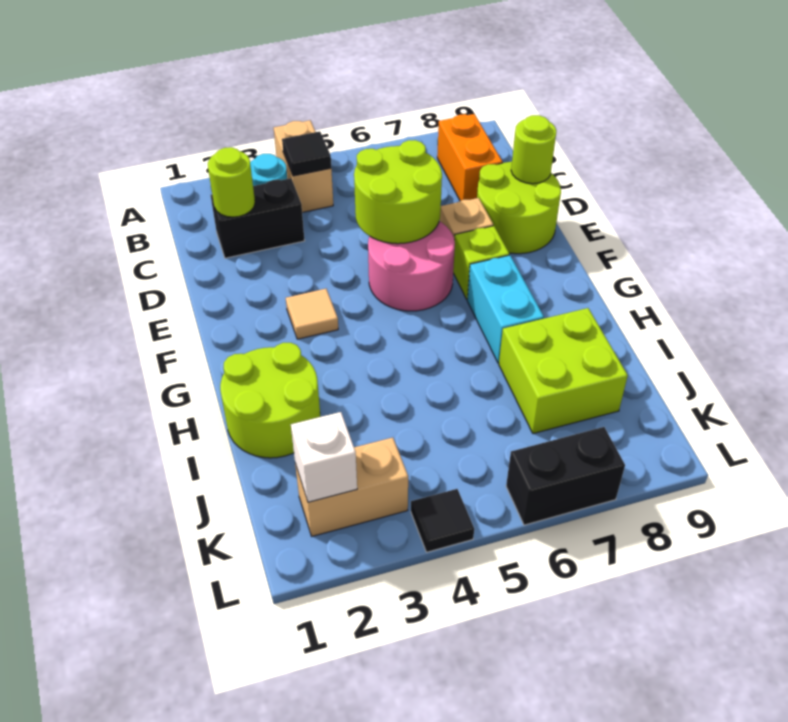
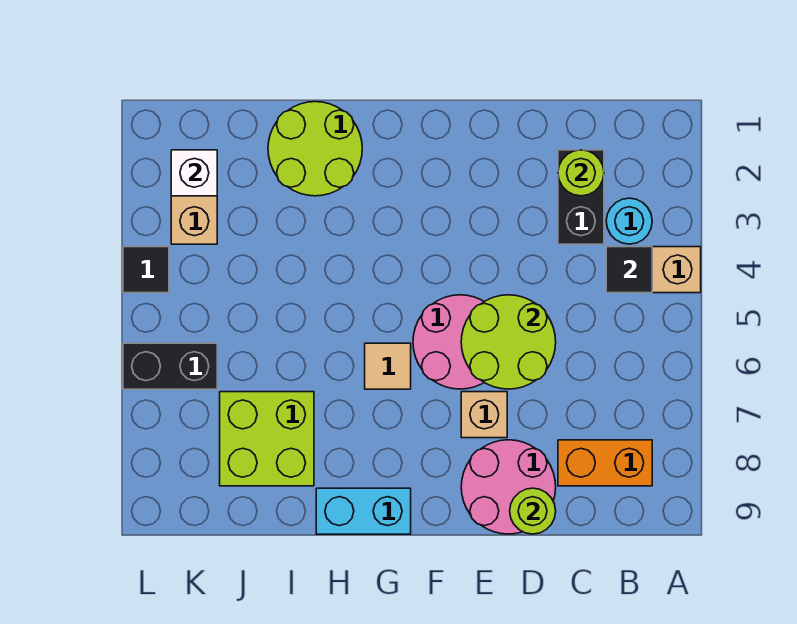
lime 2x2 round brick [477,162,561,254] -> pink 2x2 round brick [461,440,556,534]
tan 1x1 tile [286,289,338,339] -> tan 1x1 tile moved to [365,343,411,389]
lime 1x1 brick [453,226,509,299] -> none
cyan 1x2 brick [467,255,544,363] -> cyan 1x2 brick moved to [316,488,411,534]
black 1x2 brick [506,427,625,525] -> black 1x2 brick turned to [123,343,217,389]

